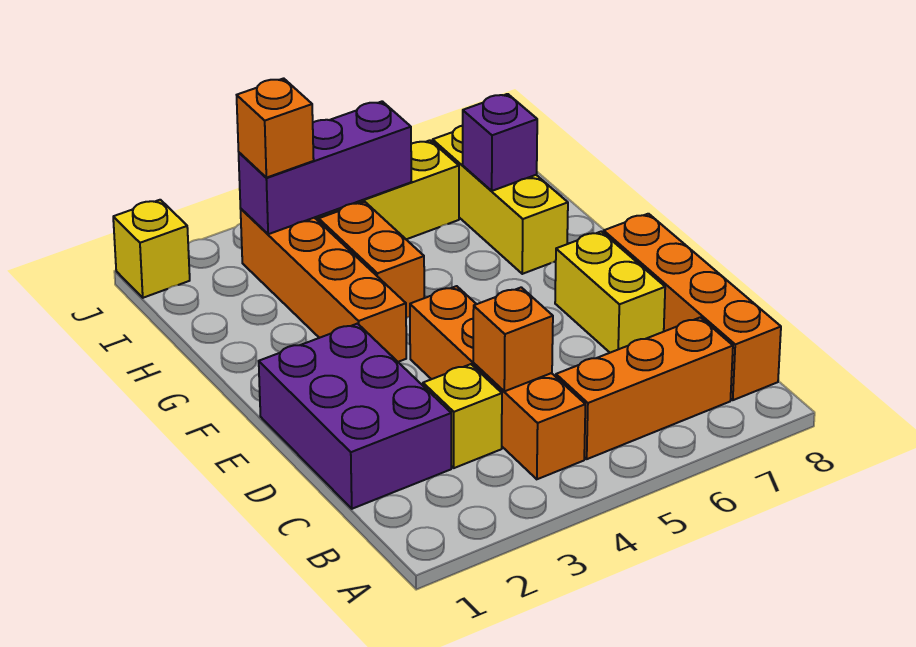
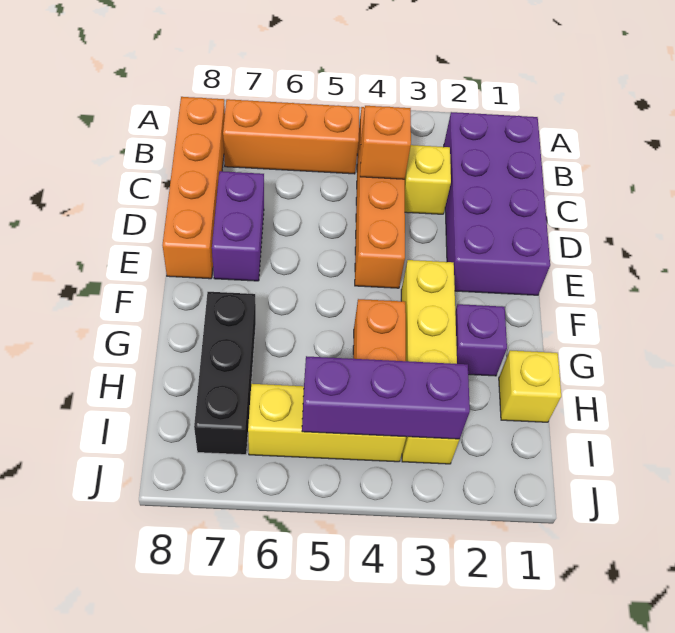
purple 2x3 brick [259,324,451,509] -> purple 2x4 brick [444,112,550,295]
yellow 1x2 brick [555,231,665,353] -> purple 1x2 brick [212,171,264,281]
orange 1x4 brick [241,209,406,362] -> yellow 1x4 brick [401,260,459,464]
yellow 1x3 brick [433,126,568,274] -> black 1x3 brick [194,292,256,455]
purple 1x1 brick [463,94,537,191] -> purple 1x1 brick moved to [455,304,507,376]
orange 1x1 brick [237,78,314,178] -> none
yellow 1x1 brick [113,200,190,298] -> yellow 1x1 brick moved to [499,350,561,422]

